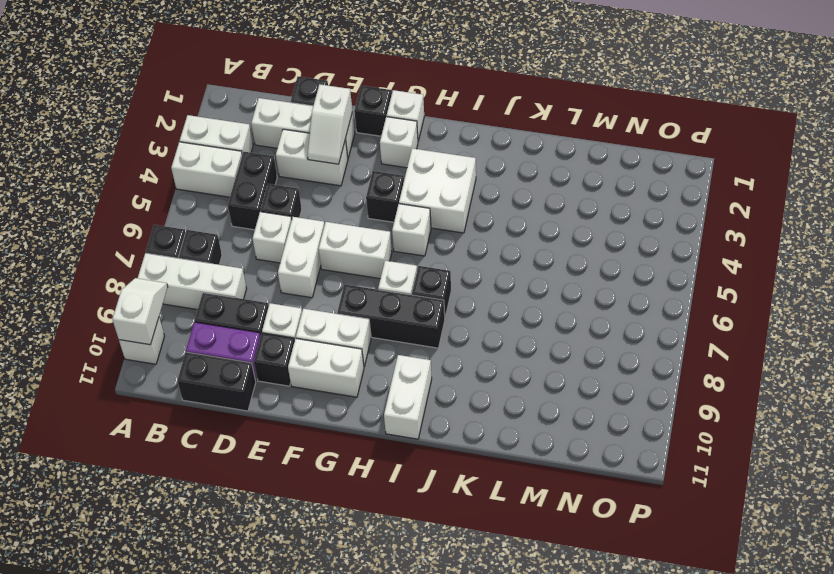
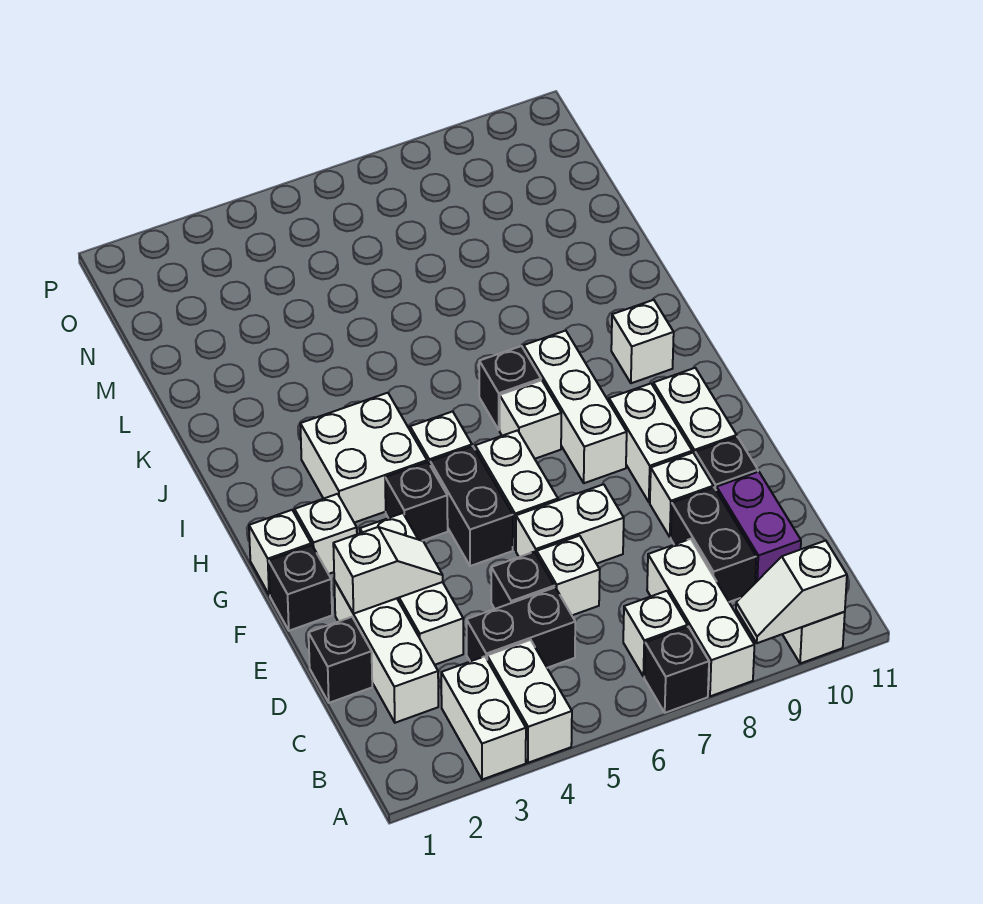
black 1x1 brick [179,230,222,265] -> white 1x1 brick [623,591,688,677]
black 1x2 brick [177,352,256,411] -> black 1x2 brick moved to [430,446,513,566]
white 1x2 brick [276,129,348,186] -> white 1x3 brick [360,513,463,665]
black 1x3 brick [337,285,445,348] -> white 1x3 brick [524,330,627,483]
white 1x2 brick [384,355,432,439] -> white 1x1 brick [611,300,674,383]

